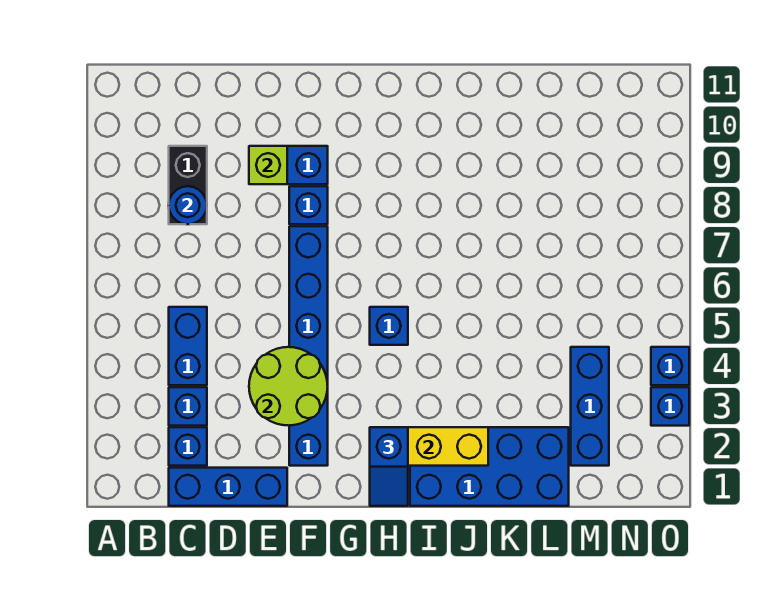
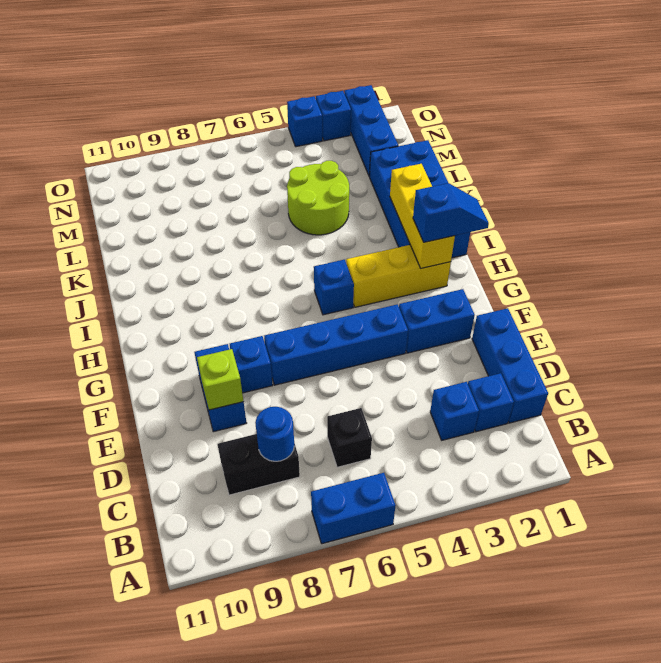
blue 1x2 brick [169,307,207,385] -> blue 1x2 brick moved to [311,473,396,544]
none -> black 1x1 brick [327,408,372,467]
lime 2x2 round brick [249,347,328,426] -> lime 2x2 round brick moved to [287,161,349,235]
none -> yellow 1x3 brick [346,245,451,307]
blue 1x3 brick [571,347,609,466] -> blue 1x3 brick turned to [344,85,398,177]

